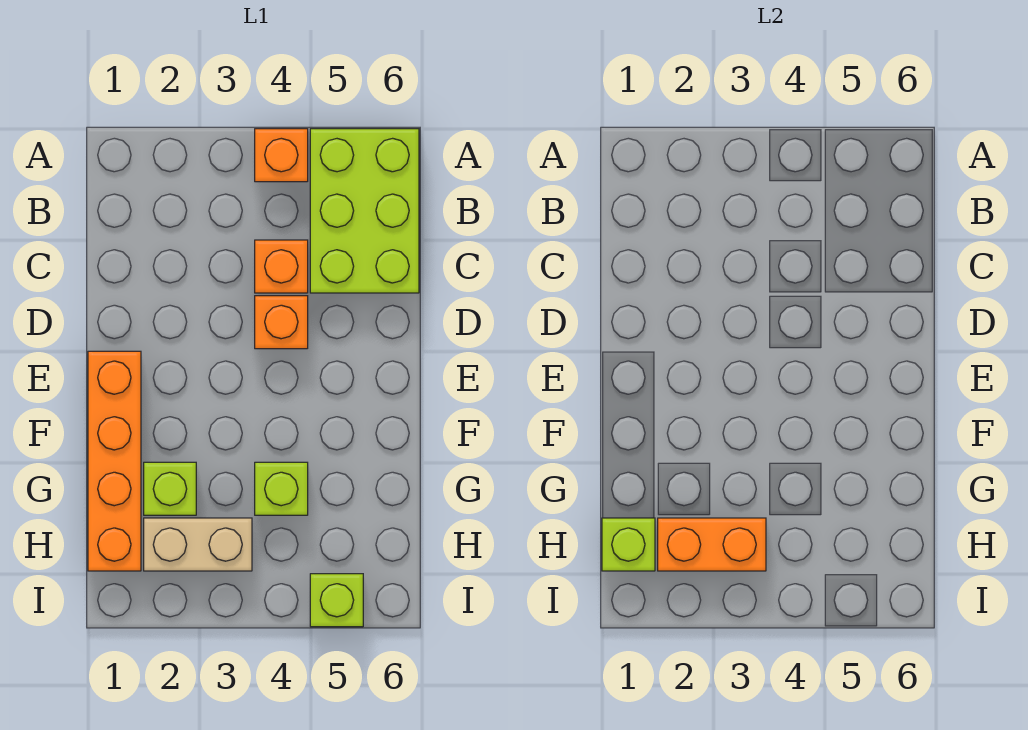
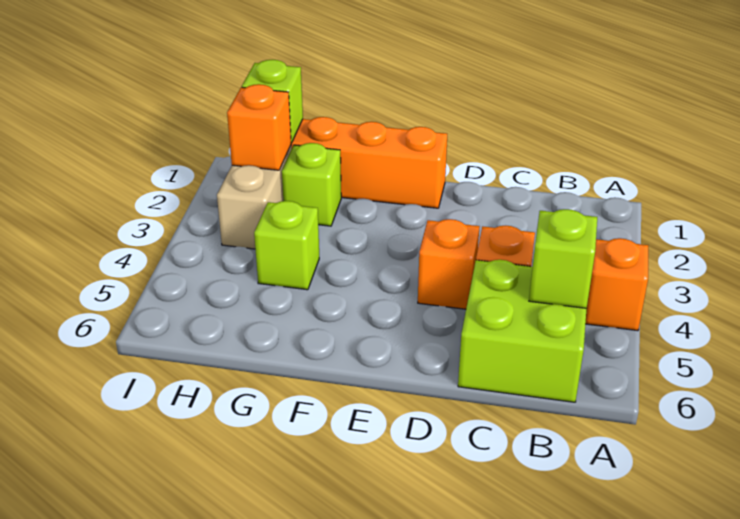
lime 2x3 brick [310,129,419,293] -> lime 2x2 brick [458,260,587,402]
orange 1x2 brick [658,518,766,571] -> orange 1x1 brick [227,84,291,170]
lime 1x1 brick [310,574,363,627] -> lime 1x1 brick moved to [529,209,597,308]

